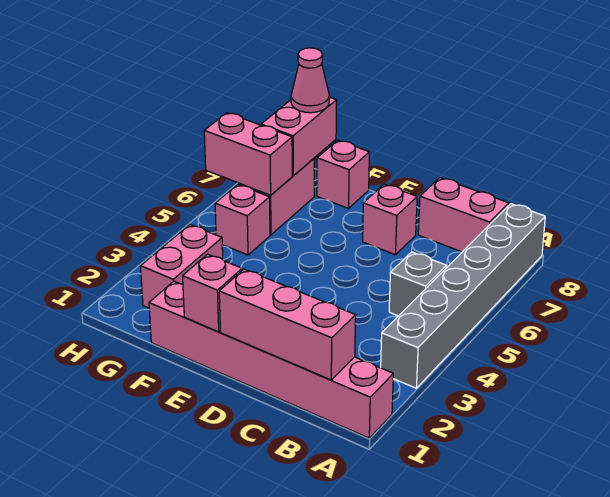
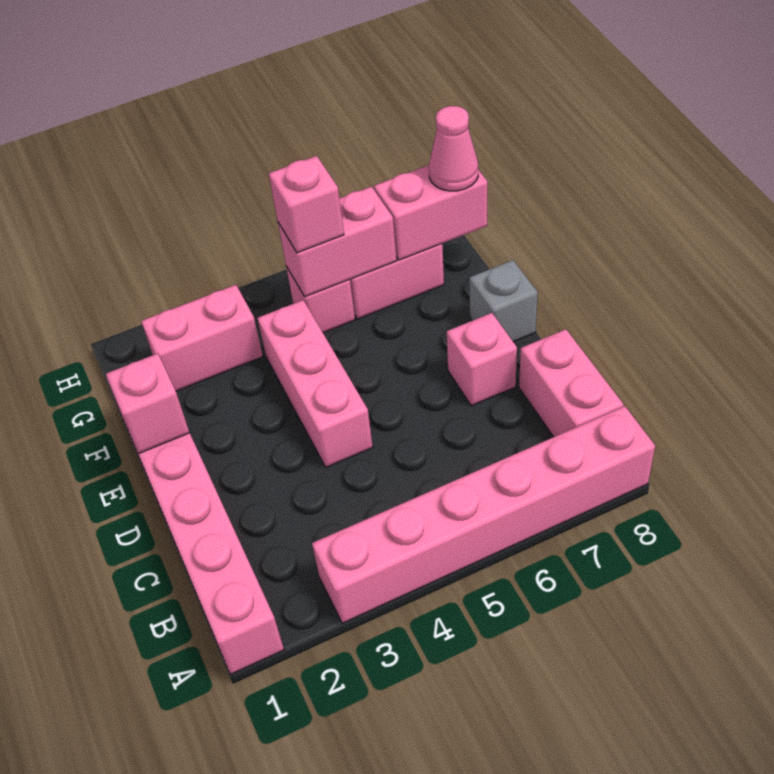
grey 1x6 brick [381,204,545,388] -> pink 1x6 brick [312,406,655,623]
pink 1x3 brick [219,269,356,380] -> pink 1x3 brick moved to [257,300,373,467]
grey 1x1 brick [389,252,447,316] -> grey 1x1 brick moved to [469,260,538,342]
pink 1x1 brick [317,140,369,208] -> pink 1x1 brick moved to [269,156,344,253]
pink 1x2 brick [204,113,292,195] -> pink 1x2 brick turned to [278,187,397,297]

